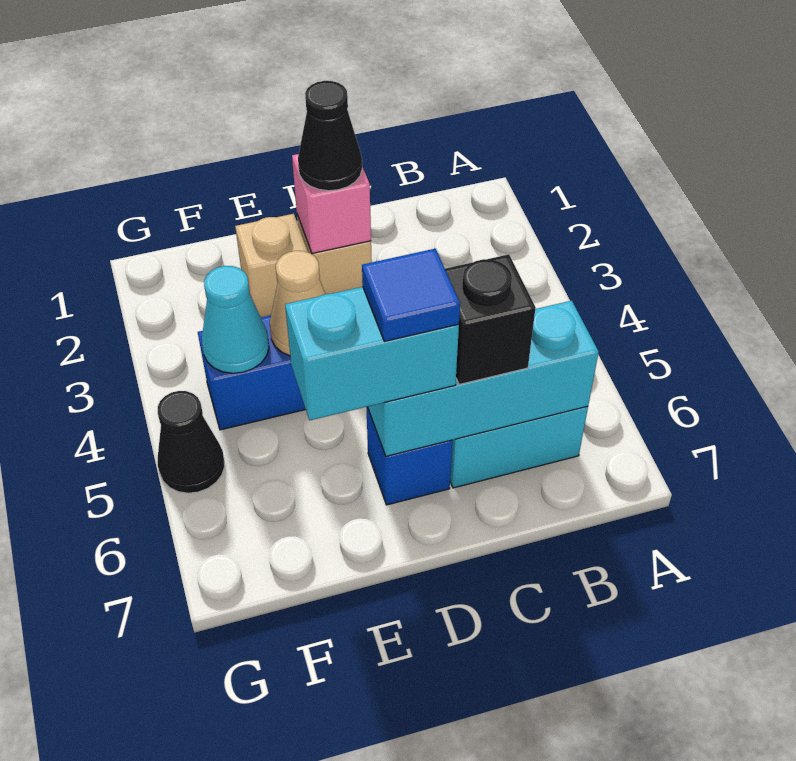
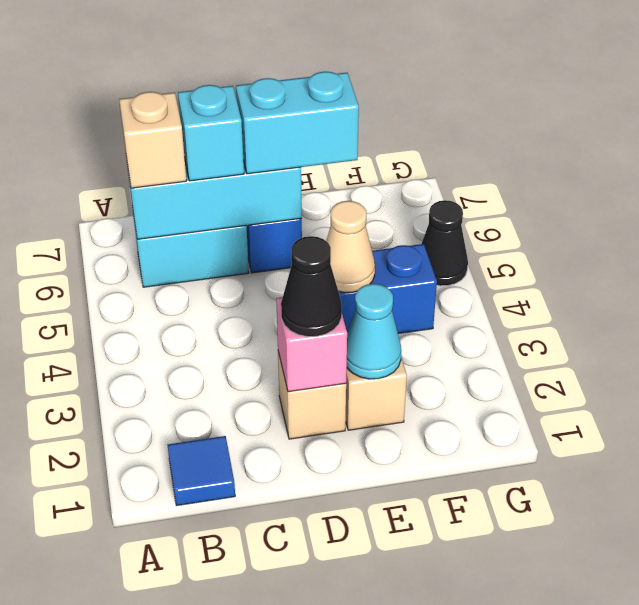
none -> tan 1x1 brick [119,92,186,188]
black 1x1 brick [445,254,536,384] -> cyan 1x1 brick [178,85,244,181]
blue 1x1 tile [362,249,460,341] -> blue 1x1 tile moved to [168,436,235,506]
cyan 1x1 cone [202,266,269,373] -> cyan 1x1 cone moved to [347,284,401,379]

